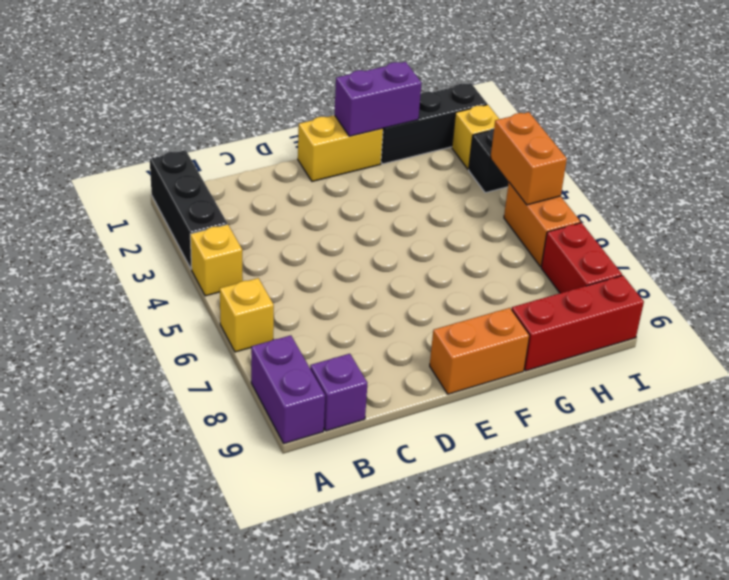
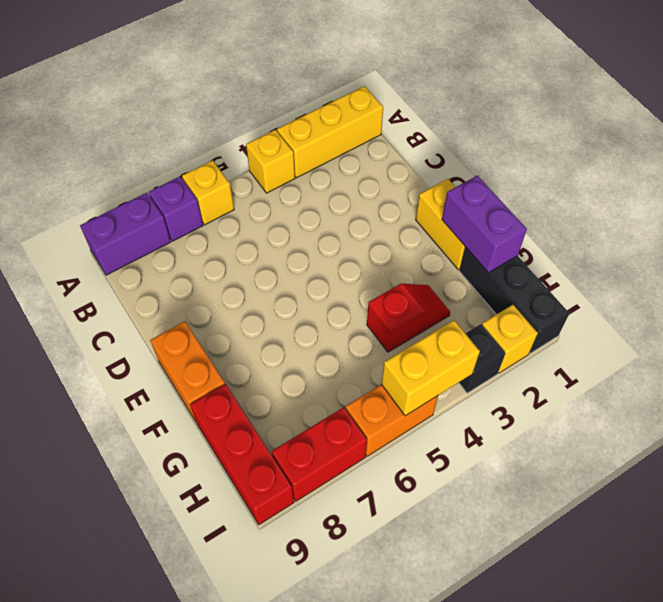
black 1x3 brick [150,150,227,269] -> yellow 1x3 brick [277,86,383,178]
purple 1x1 brick [310,354,367,431] -> purple 1x1 brick moved to [149,177,203,241]
none -> red 1x2 slope [367,284,450,352]
orange 1x2 brick [491,112,567,205] -> yellow 1x2 brick [381,320,480,416]

